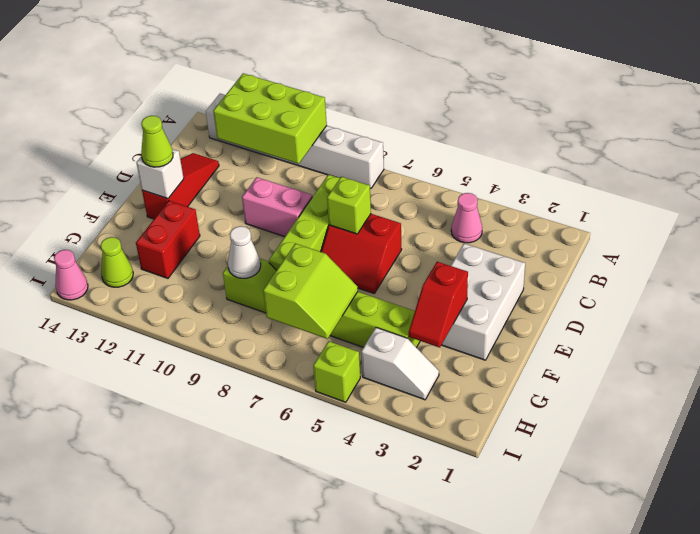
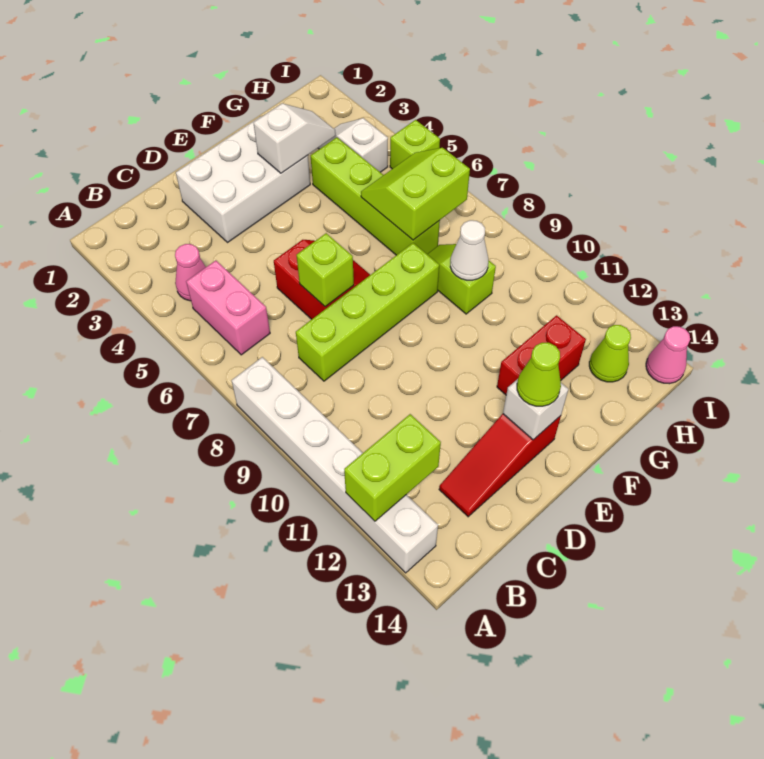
lime 2x3 brick [213,73,327,164] -> lime 1x2 brick [344,414,441,521]
pink 1x2 brick [242,177,312,237] -> pink 1x2 brick moved to [186,261,270,355]
red 1x2 slope [409,262,468,348] -> white 1x2 slope [253,104,336,173]

